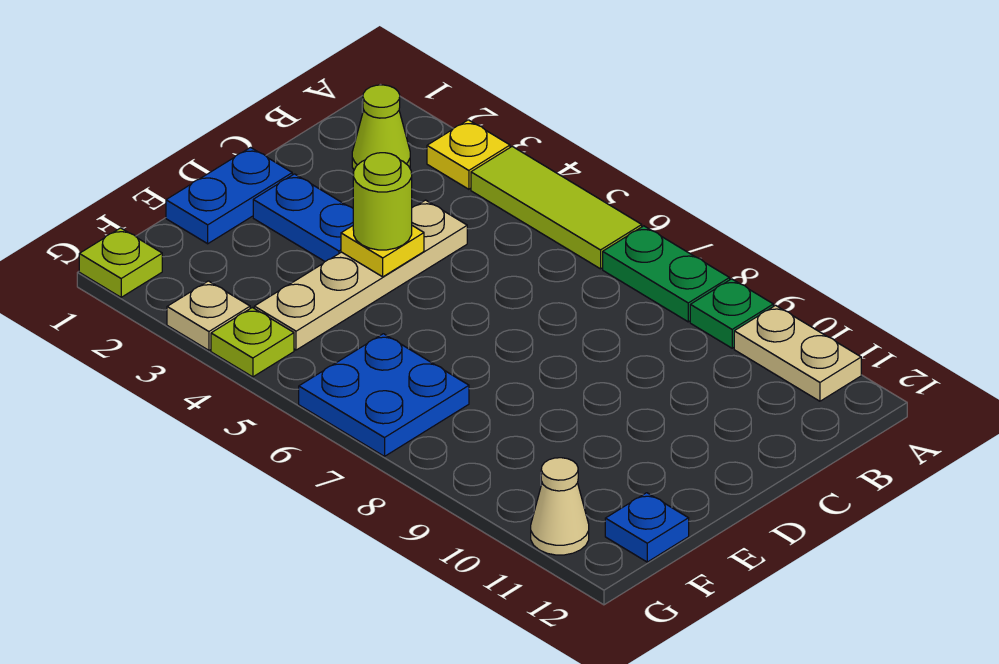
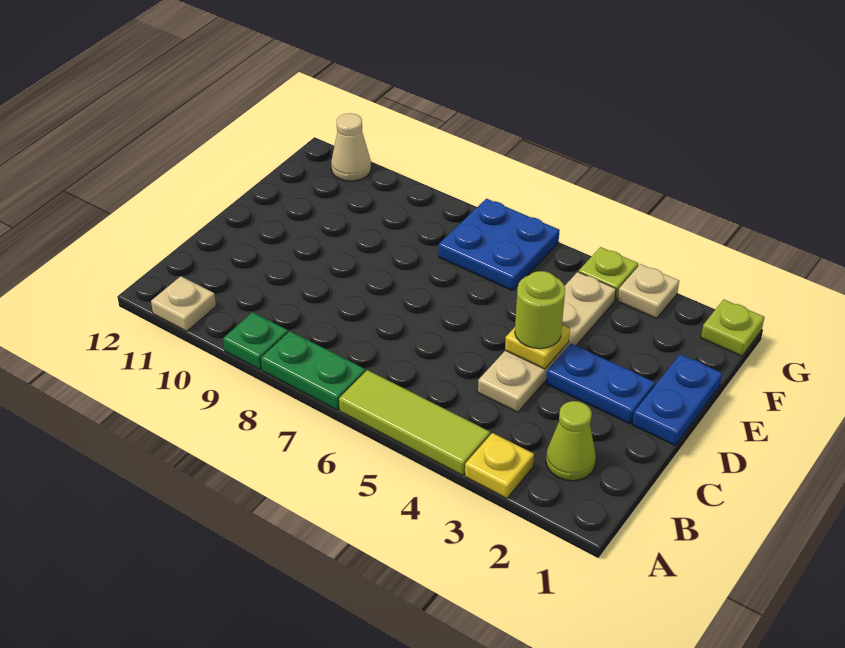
tan 1x2 plate [734,305,861,401] -> tan 1x1 plate [151,276,216,331]
blue 1x1 plate [605,493,689,562] -> none

